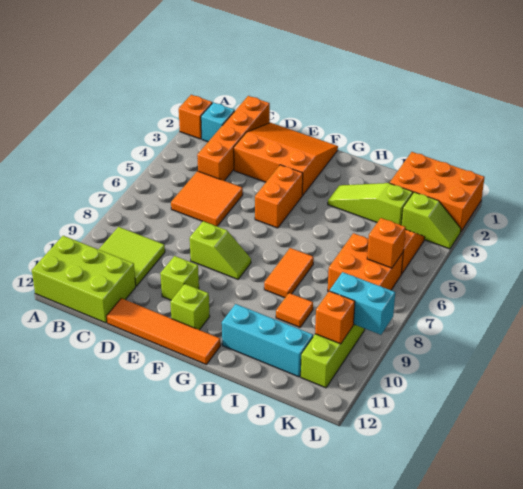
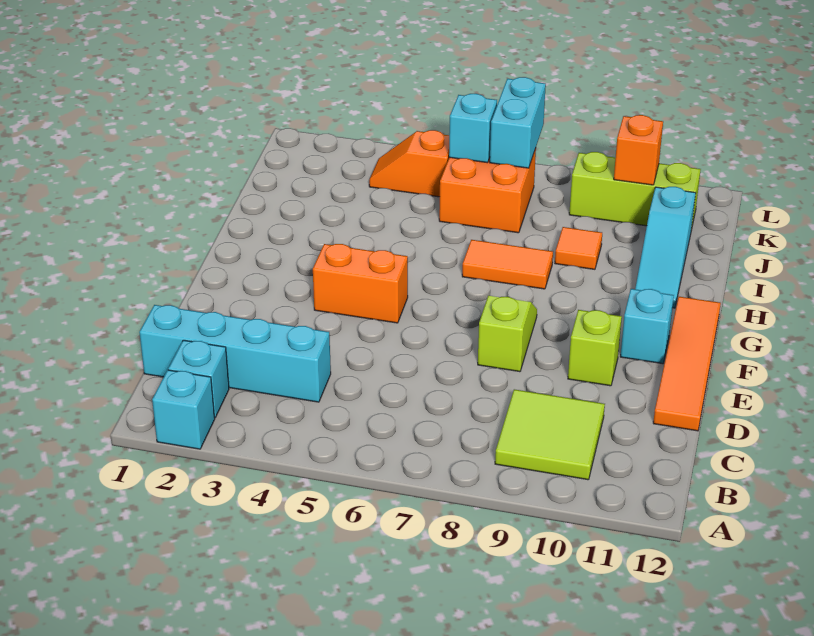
orange 1x1 brick [179,95,212,139] -> cyan 1x1 brick [152,370,215,449]
lime 2x3 brick [32,236,136,323] -> none
orange 1x4 brick [197,96,270,181] -> cyan 1x4 brick [139,305,331,402]
orange 2x2 tile [171,171,243,226] -> none
orange 3x3 slope [234,123,338,195] -> none
lime 1x1 brick [170,284,210,330] -> cyan 1x1 brick [620,289,674,364]
lime 1x3 slope [328,183,413,225] -> none
cyan 1x3 brick [222,304,313,377] -> cyan 1x3 slope [635,187,696,308]
orange 2x3 brick [390,152,485,231] -> none
lime 1x2 slope [402,192,461,249] -> none
orange 1x1 brick [367,218,406,268] -> cyan 1x1 brick [449,94,497,163]
cyan 1x2 brick [330,272,395,335] -> cyan 1x2 brick moved to [490,77,546,168]

